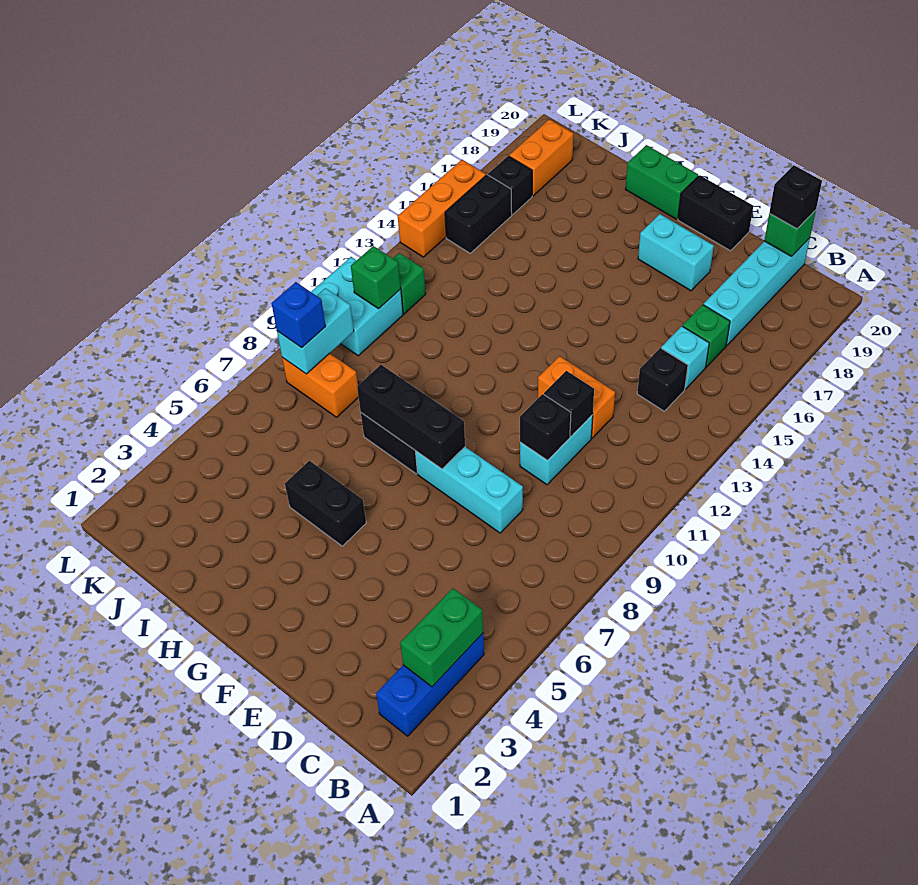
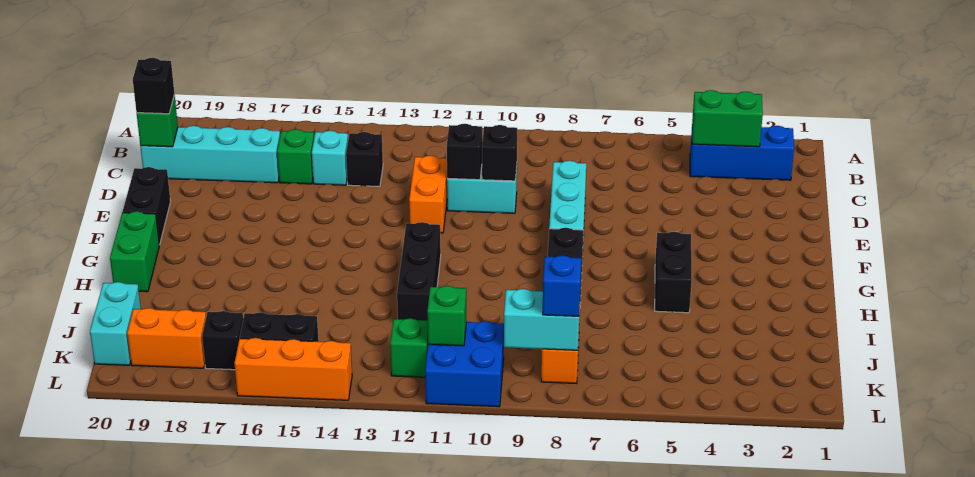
cyan 1x2 brick [638,214,714,291] -> cyan 1x2 brick moved to [90,282,141,365]
black 1x3 brick [357,365,465,469] -> black 1x3 brick moved to [397,222,441,320]
cyan 2x2 brick [311,257,403,356] -> blue 2x2 brick [425,321,504,407]

